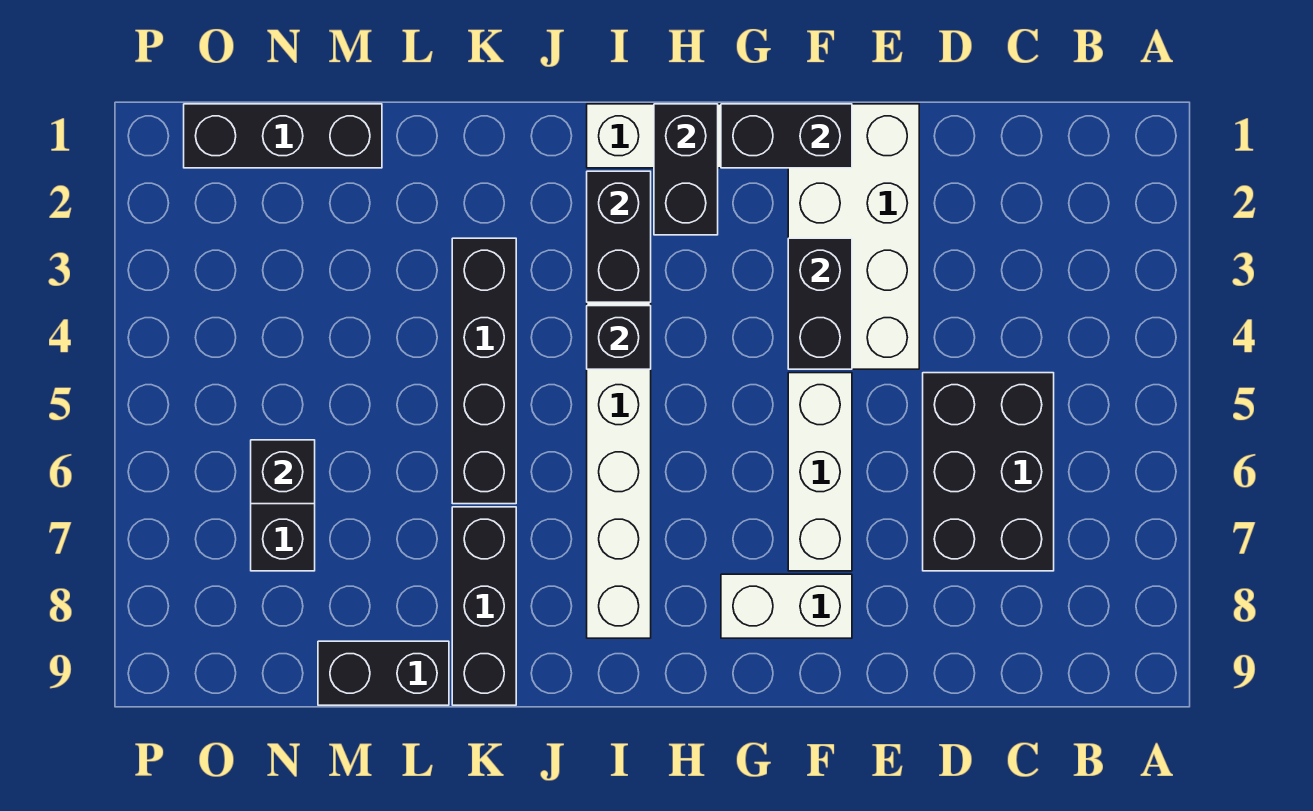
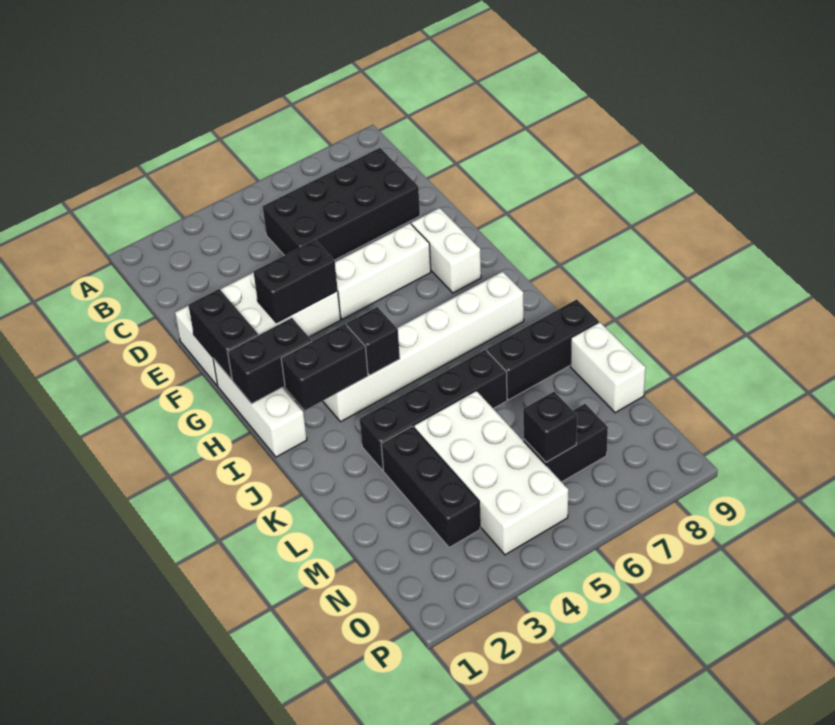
black 2x3 brick [923,373,1054,571] -> black 2x4 brick [263,148,420,260]
none -> white 2x4 brick [414,391,568,555]
black 1x2 brick [318,641,449,705] -> white 1x2 brick [570,322,646,413]
black 1x3 brick [184,104,382,168] -> black 1x3 brick moved to [381,426,480,548]

